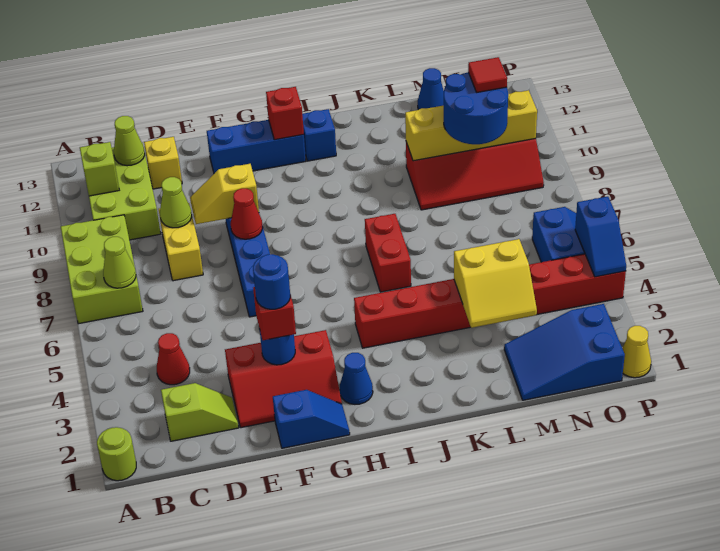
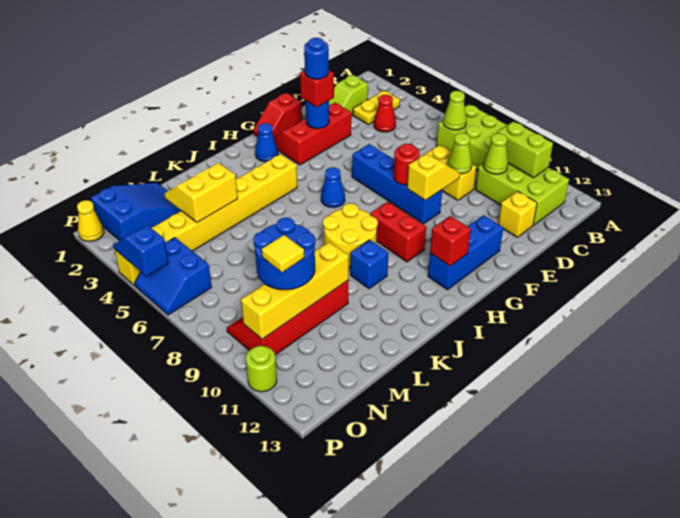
lime 1x1 round brick [97,427,136,481] -> lime 1x1 round brick moved to [246,346,277,392]
none -> yellow 1x2 plate [353,90,400,125]
lime 1x1 brick [80,142,119,196] -> lime 1x2 brick [498,121,553,178]
lime 1x1 cone [114,116,145,166] -> lime 1x1 cone moved to [483,133,508,174]
blue 1x2 slope [273,390,350,448] -> red 1x2 slope [253,93,302,137]
red 1x1 cone [231,188,263,239] -> red 1x1 round brick [394,144,420,185]
red 1x8 brick [354,254,626,348] -> yellow 1x8 brick [114,154,297,286]
none -> yellow 2x2 round brick [323,203,378,267]
blue 1x1 brick [302,109,336,161] -> blue 1x1 brick moved to [351,240,388,289]
red 1x2 brick [365,214,411,292] -> red 1x2 brick moved to [370,202,426,262]
blue 1x1 cone [418,68,444,110] -> blue 1x1 cone moved to [321,167,345,208]
red 1x1 tile [468,57,507,92] -> yellow 1x1 tile [262,235,304,272]

